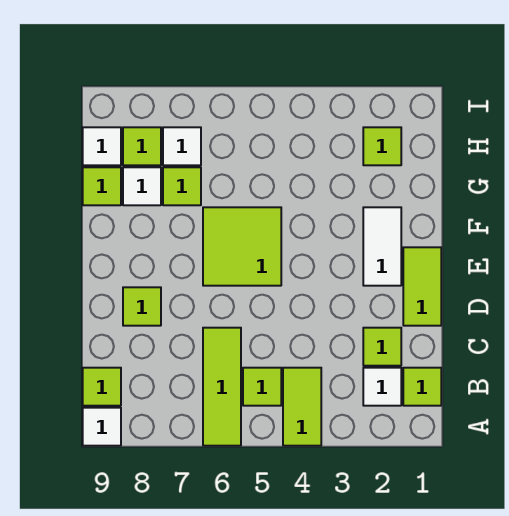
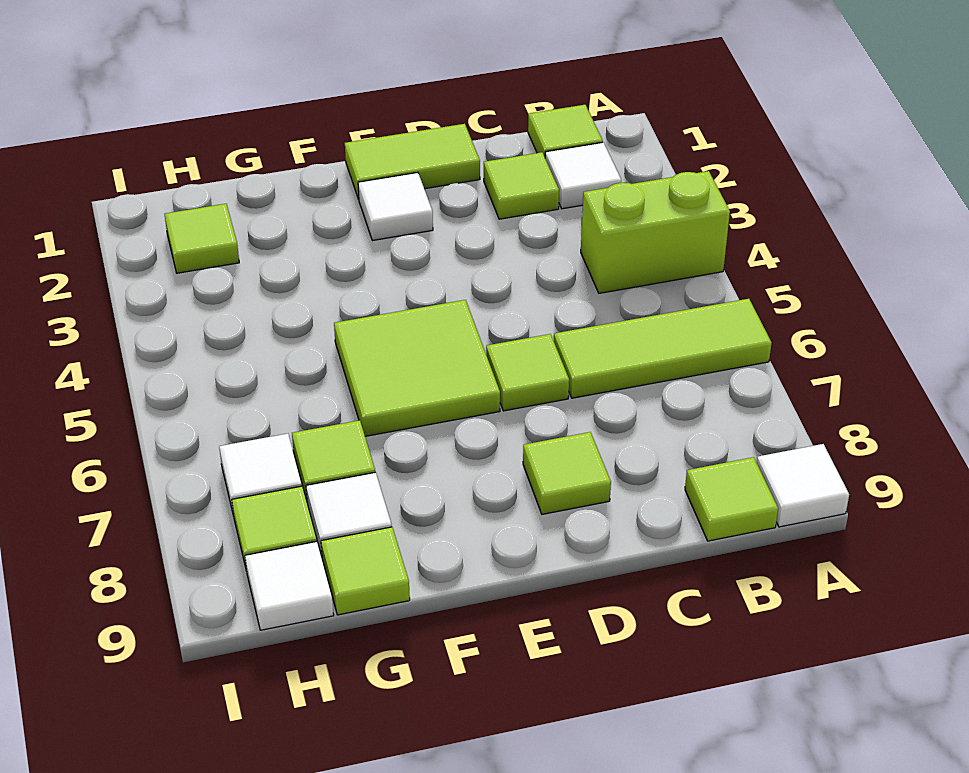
lime 1x2 tile [283,368,321,446] -> lime 1x2 brick [581,171,730,293]
lime 1x1 tile [243,368,281,406] -> lime 1x1 tile moved to [486,334,569,411]
white 1x2 tile [363,207,401,286] -> white 1x1 tile [358,173,433,241]

